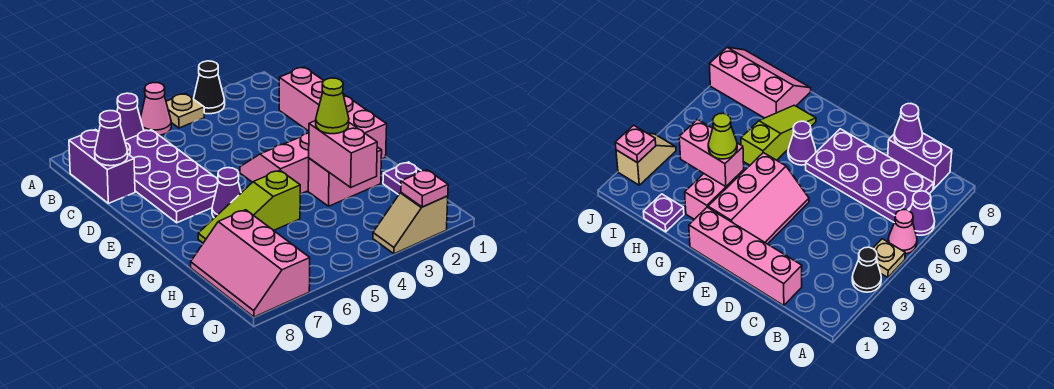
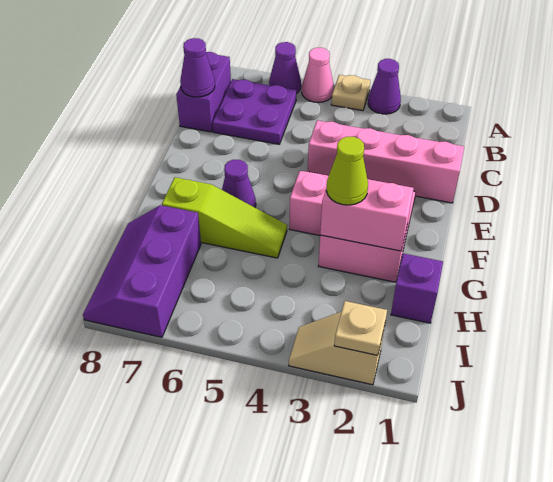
black 1x1 cone [194,61,225,114] -> purple 1x1 cone [368,59,401,114]
purple 2x4 plate [125,130,218,223] -> purple 2x2 plate [212,79,296,144]
pink 1x4 brick [279,67,387,159] -> pink 1x4 brick turned to [308,120,464,203]
pink 1x2 brick [309,121,377,187] -> pink 1x2 brick turned to [320,179,413,251]
lime 1x3 slope [198,170,300,243] -> lime 1x3 slope turned to [162,177,287,258]
purple 1x1 plate [383,162,421,195] -> purple 1x1 brick [391,254,443,323]
pink 2x3 slope [191,210,310,317] -> purple 2x3 slope [83,205,201,337]
pink 1x1 plate [401,170,448,207] -> tan 1x1 plate [334,301,387,355]

